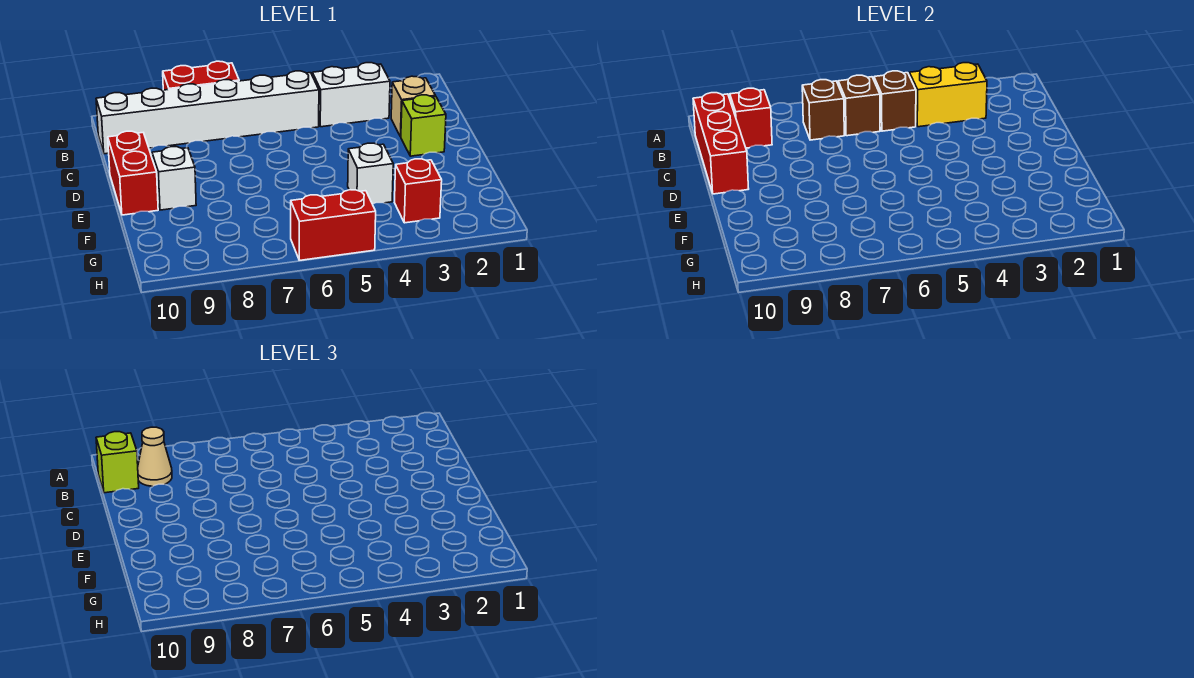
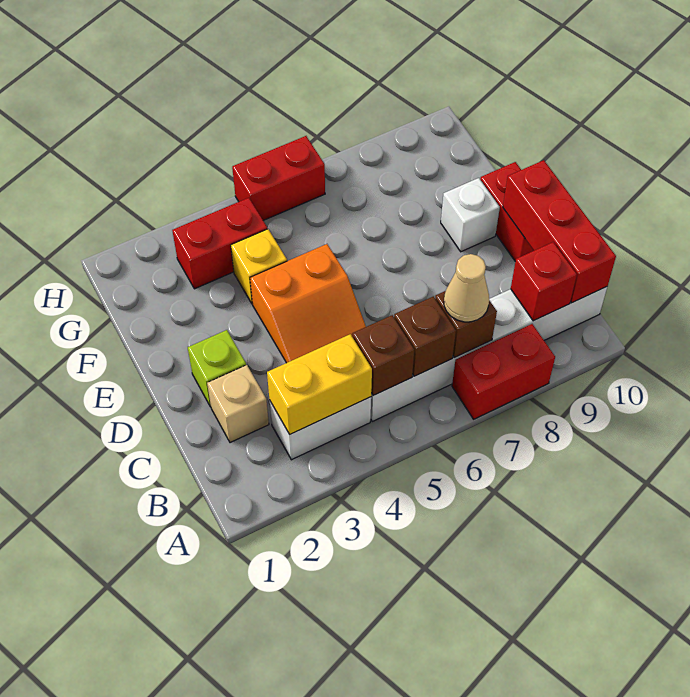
tan 1x1 cone [138,427,172,486] -> tan 1x1 cone moved to [444,254,489,322]
lime 1x1 brick [96,432,139,493] -> none
none -> orange 2x2 slope [250,244,366,363]
white 1x1 brick [348,143,393,204] -> yellow 1x1 brick [231,229,287,304]
red 1x1 brick [395,159,442,223] -> red 1x2 brick [172,198,267,289]

